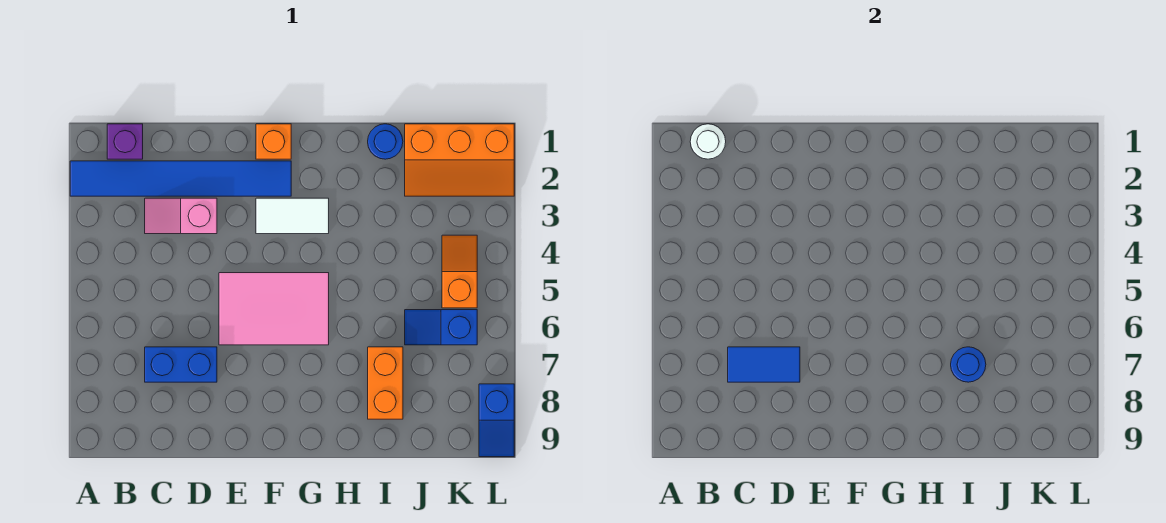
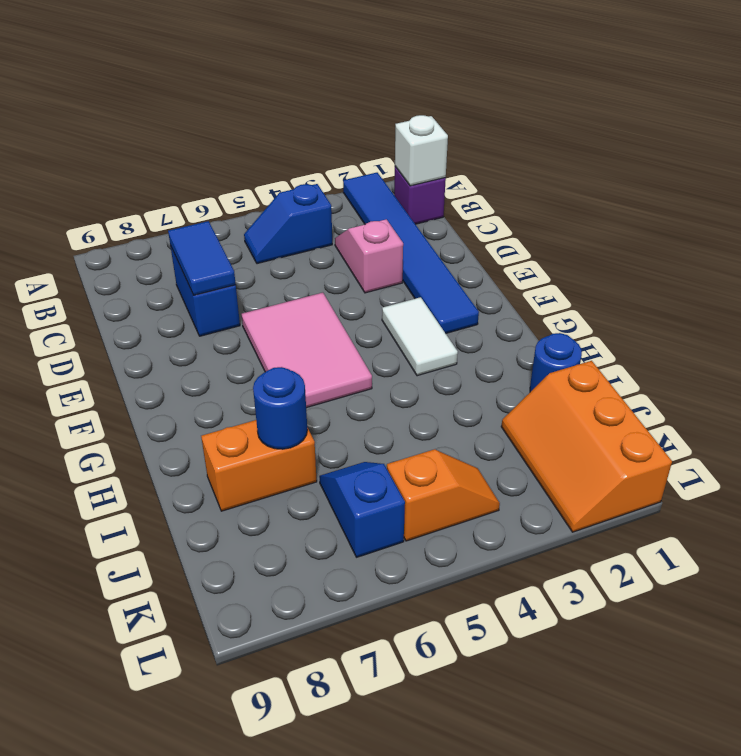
white 1x1 round brick [690,124,726,159] -> white 1x1 brick [395,115,448,186]
orange 1x1 brick [256,124,291,159] -> none
blue 1x2 slope [479,384,514,457] -> blue 1x2 slope moved to [244,184,332,264]

